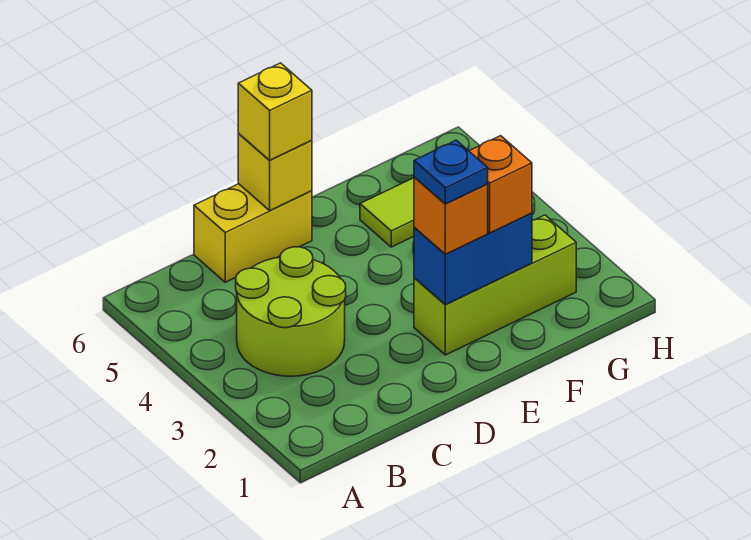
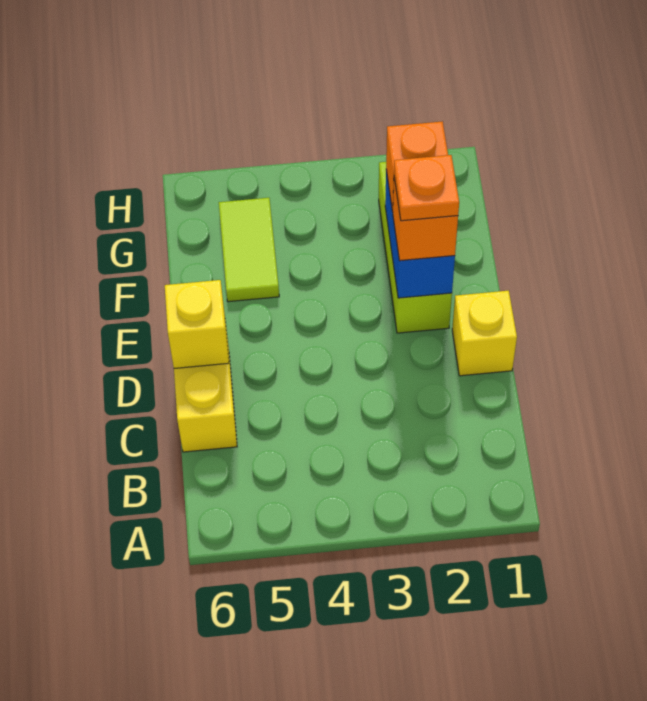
lime 2x2 round brick [236,247,346,376] -> none
yellow 1x1 brick [238,63,312,160] -> yellow 1x1 brick moved to [452,291,517,376]
blue 1x1 plate [414,140,488,204] -> orange 1x1 plate [394,155,459,221]

